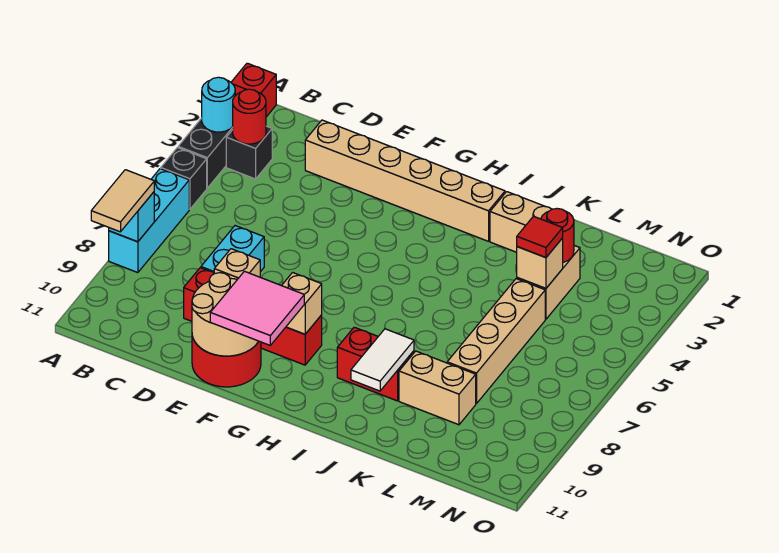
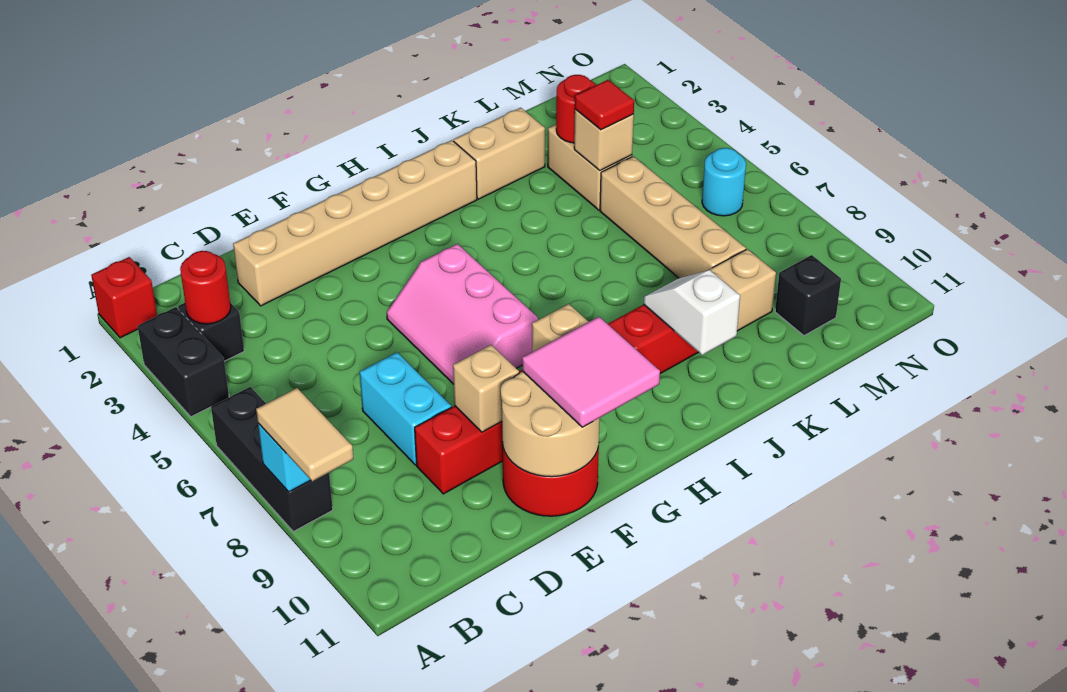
cyan 1x1 round brick [202,77,235,132] -> cyan 1x1 round brick moved to [702,148,746,216]
black 1x1 brick [161,148,207,209] -> black 1x1 brick moved to [775,255,841,336]
cyan 1x3 brick [109,169,189,273] -> black 1x3 brick [211,387,333,531]
none -> pink 2x3 slope [387,244,538,384]
white 1x2 tile [351,329,414,391] -> white 1x2 slope [644,270,740,355]

